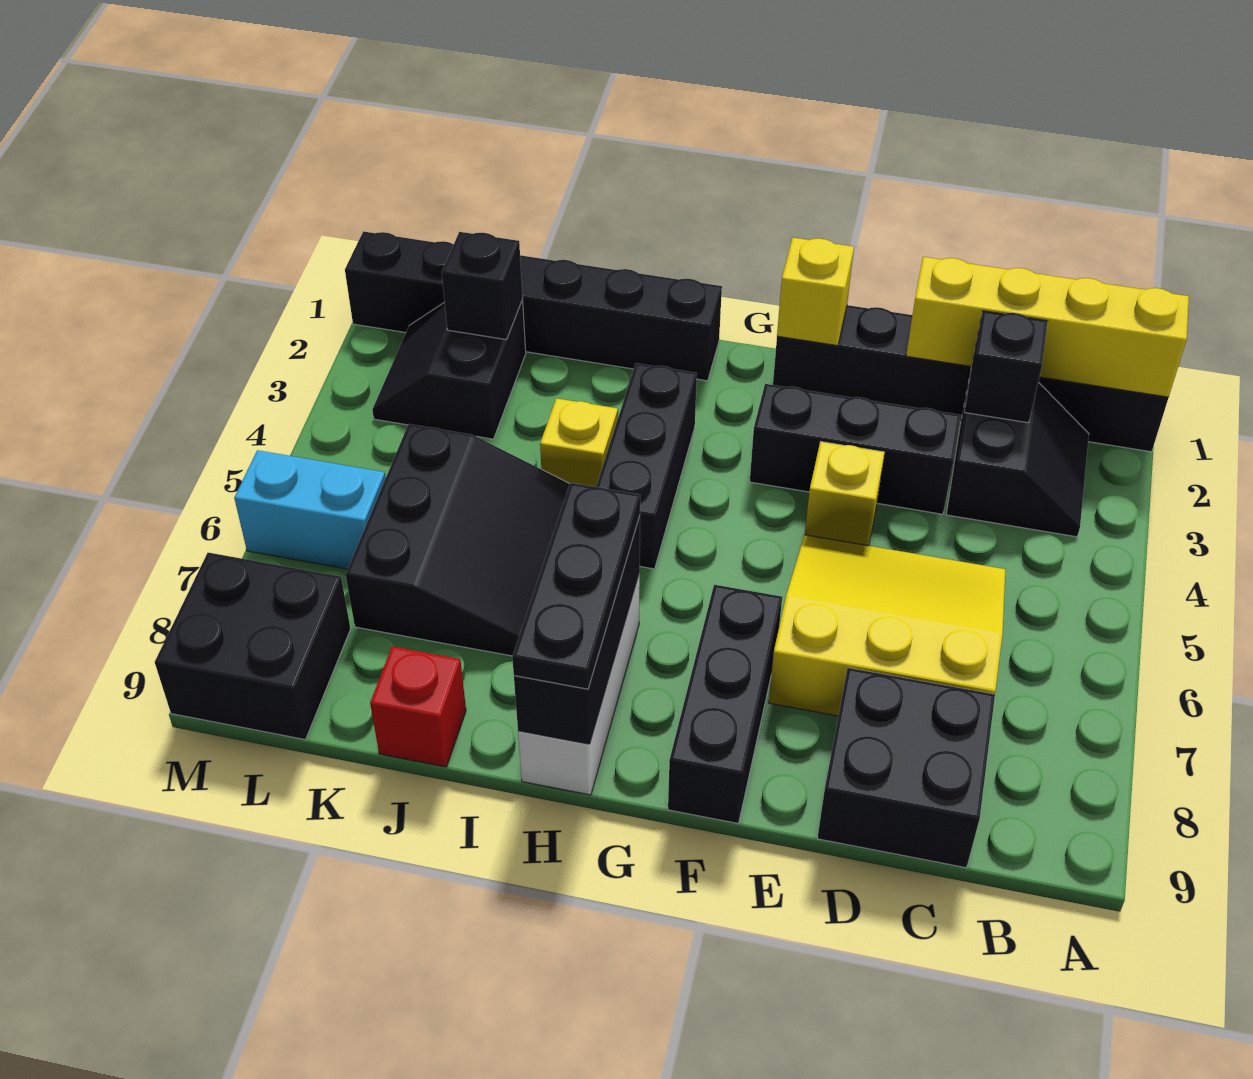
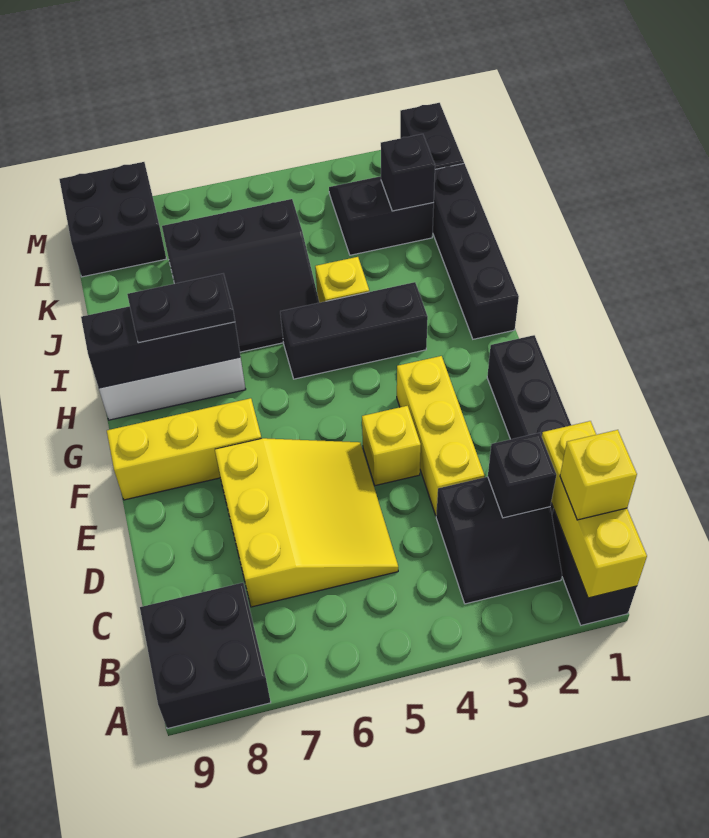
yellow 1x4 brick [906,257,1189,397] -> yellow 1x3 brick [542,421,647,598]
black 2x2 brick [817,668,995,868] -> black 2x2 brick moved to [140,583,271,729]
black 1x3 brick [750,384,961,514] -> yellow 1x3 brick [397,356,484,515]
yellow 1x1 brick [777,238,854,346] -> yellow 1x1 brick moved to [560,430,637,520]
black 1x3 brick [668,585,782,823] -> yellow 1x3 brick [107,398,262,500]
black 1x3 plate [512,483,640,689] -> black 1x2 plate [127,274,235,343]
red 1x1 brick [370,646,466,767] -> none
cyan 1x2 brick [234,450,386,569] -> none

